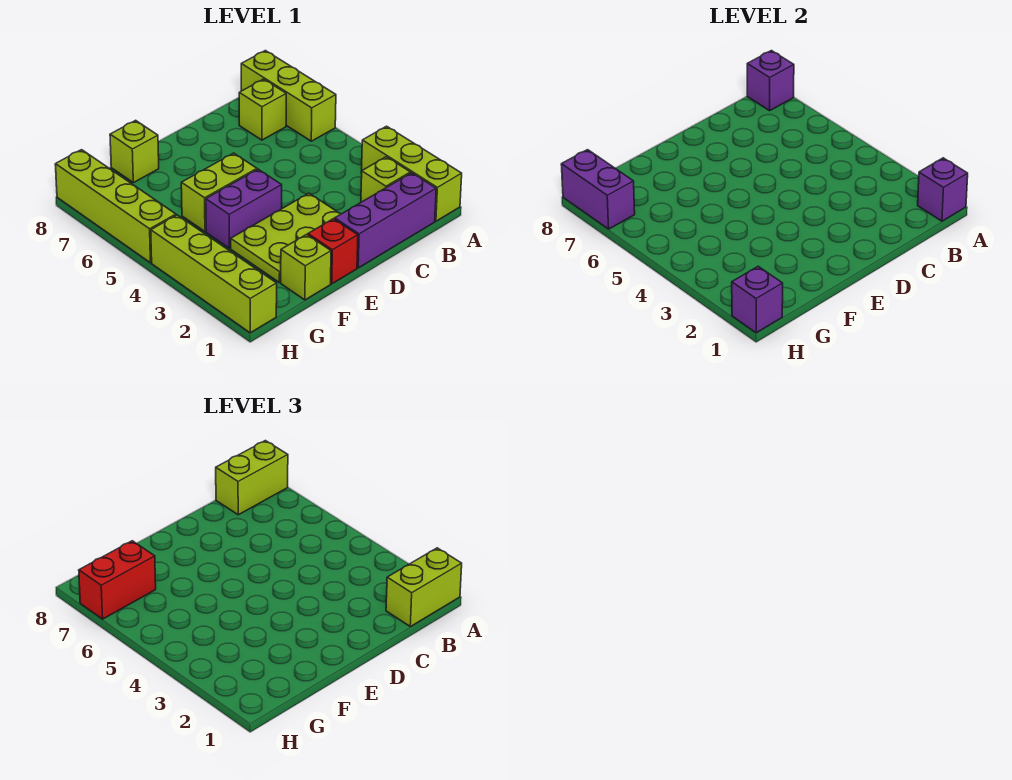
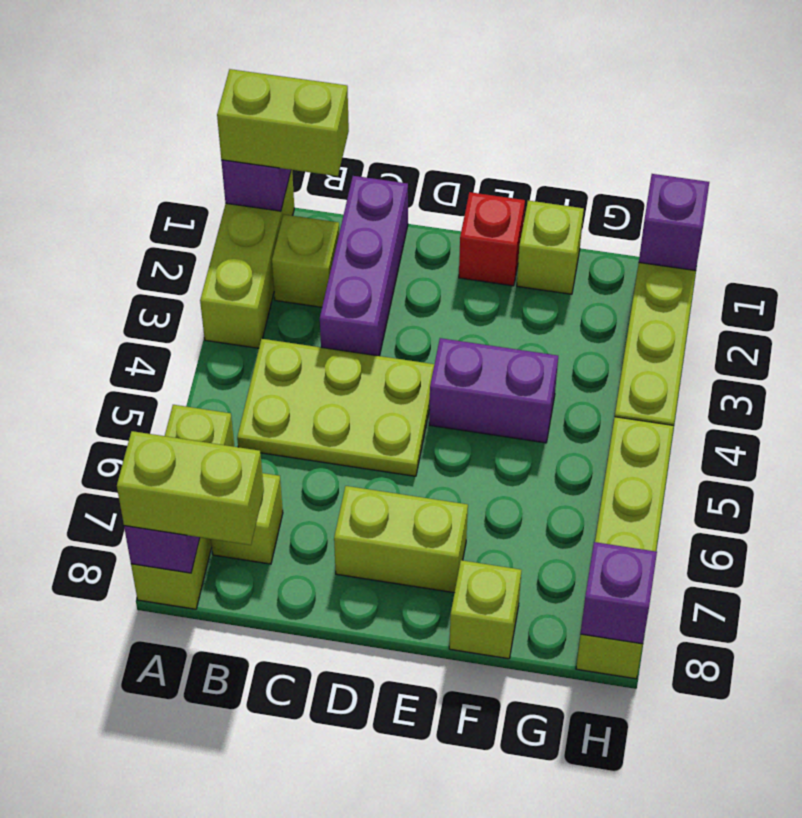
purple 1x3 brick [335,173,436,268] -> purple 1x3 brick turned to [320,176,408,356]
lime 2x3 plate [231,193,340,283] -> lime 2x3 plate moved to [237,339,434,476]
lime 1x2 brick [181,153,257,232] -> lime 1x2 brick moved to [334,486,468,593]
red 1x2 brick [79,541,156,619] -> none
purple 1x2 brick [561,150,635,229] -> purple 1x1 brick [581,542,657,644]

